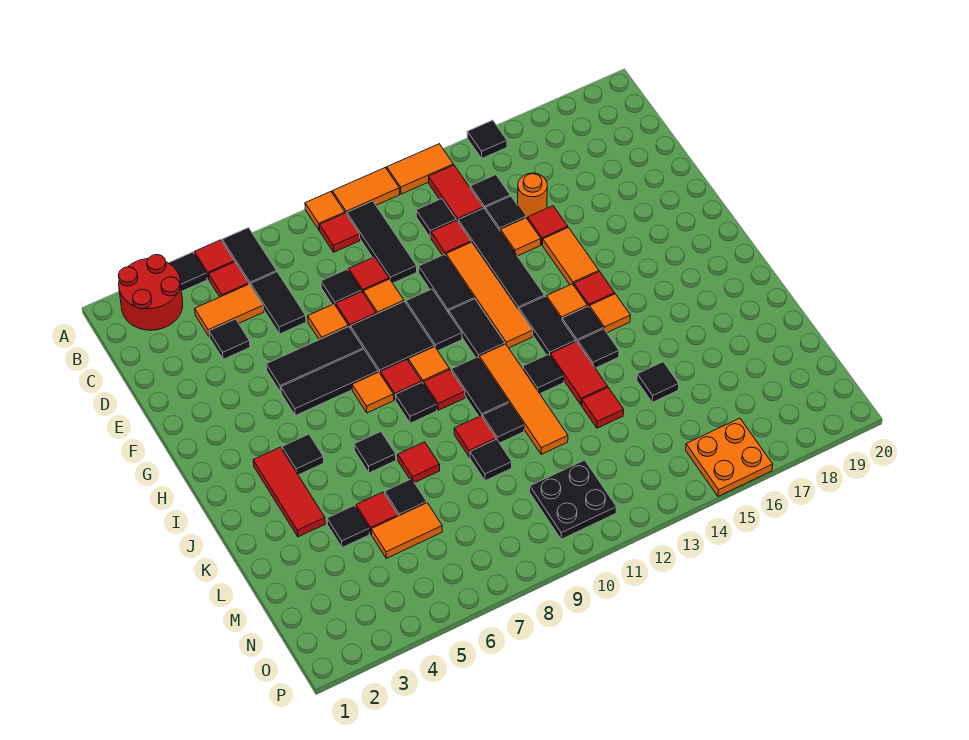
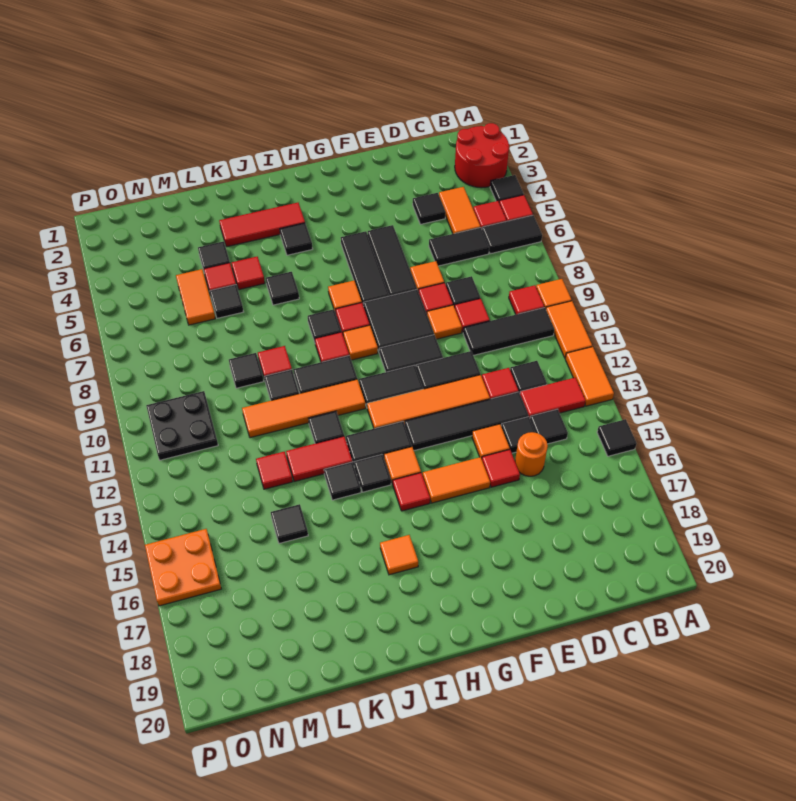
orange 1x1 tile [589,294,631,333] -> orange 1x1 tile moved to [380,535,418,575]
red 1x1 tile [398,442,440,483] -> red 1x1 tile moved to [232,257,265,290]

